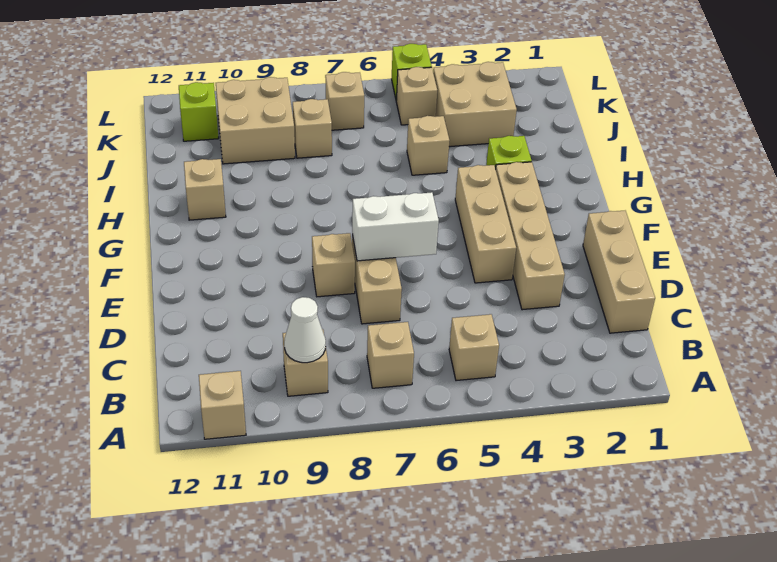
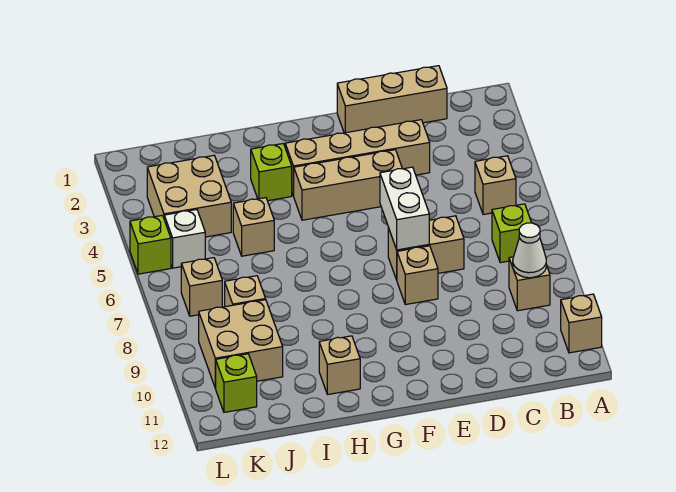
tan 1x1 brick [367,322,414,388] -> lime 1x1 brick [492,204,531,263]
tan 1x1 brick [396,67,437,125] -> white 1x1 brick [164,210,205,268]

